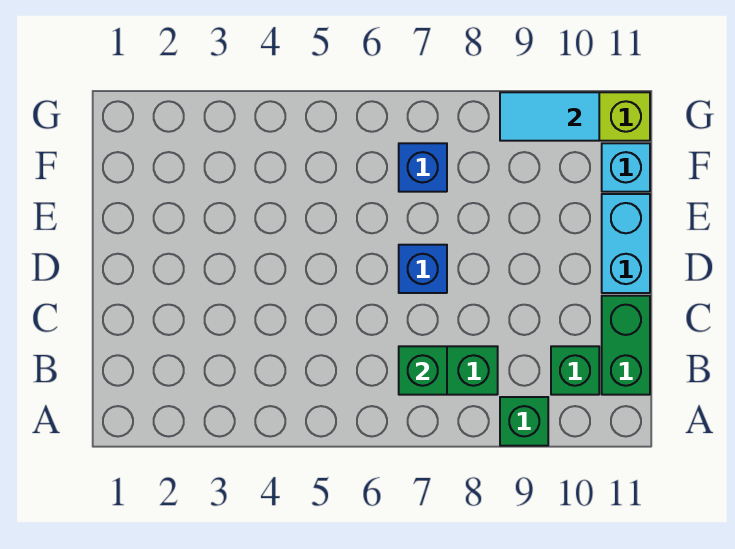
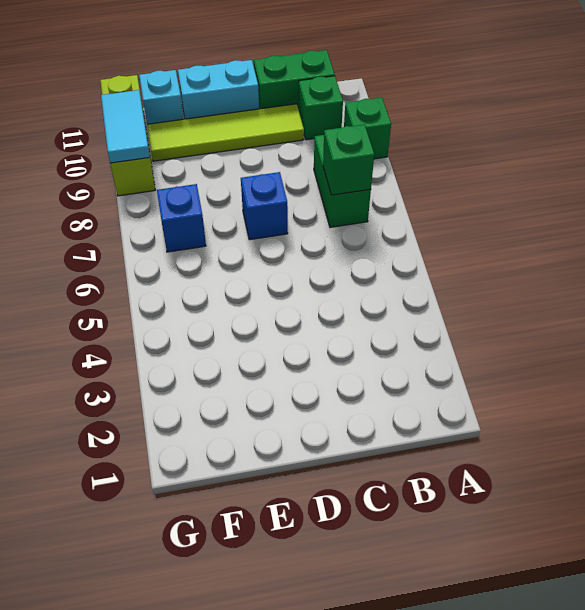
none -> lime 1x4 tile [147,104,304,161]

